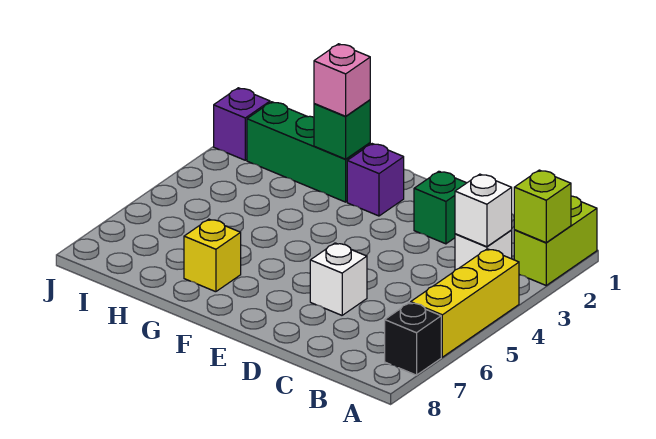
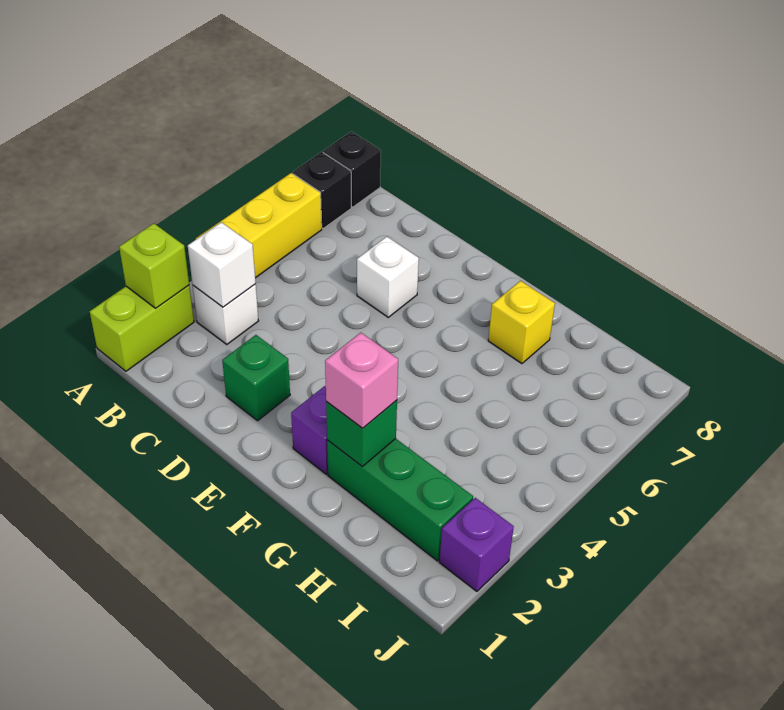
none -> black 1x1 brick [323,132,381,207]

